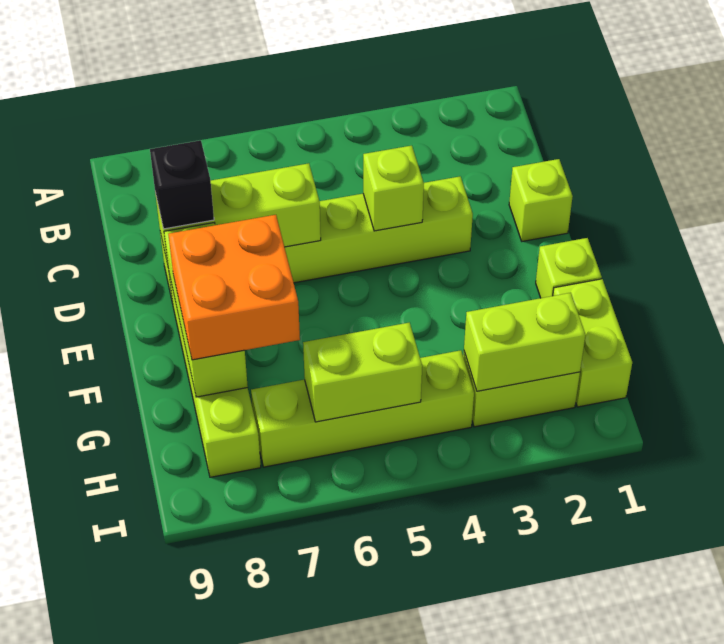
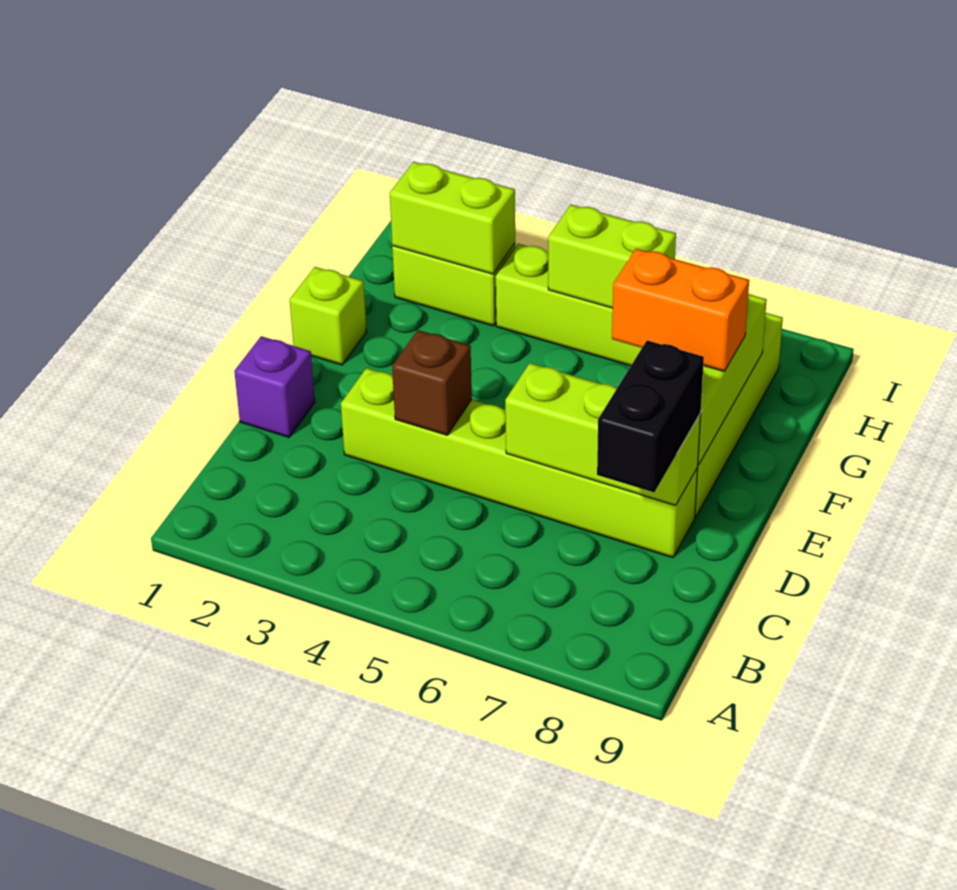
lime 1x1 brick [509,159,573,241] -> purple 1x1 brick [234,336,315,437]
lime 1x1 brick [363,146,424,231] -> brown 1x1 brick [392,330,472,435]
black 1x1 brick [150,140,214,229] -> black 1x2 brick [597,340,704,492]
orange 2x2 brick [168,215,300,360] -> orange 1x2 brick [612,249,749,371]
lime 1x2 brick [553,279,632,407] -> none

